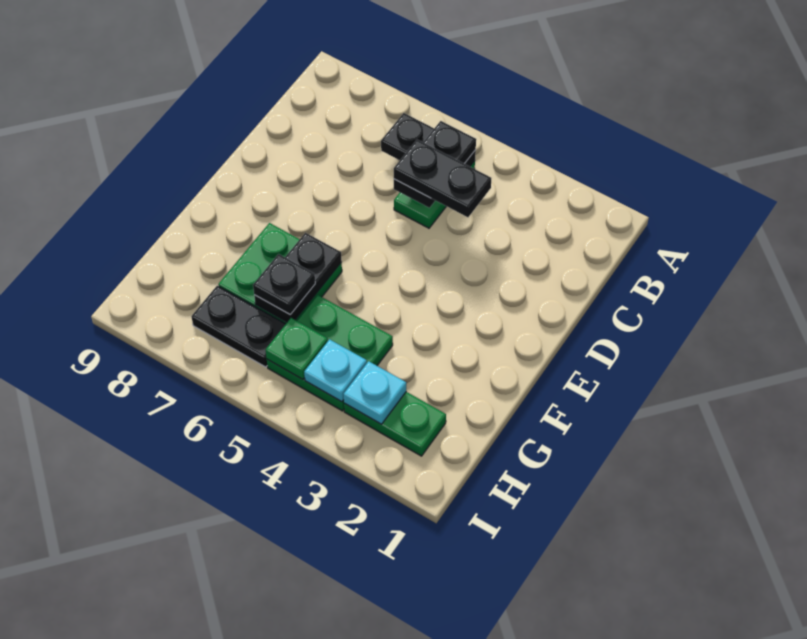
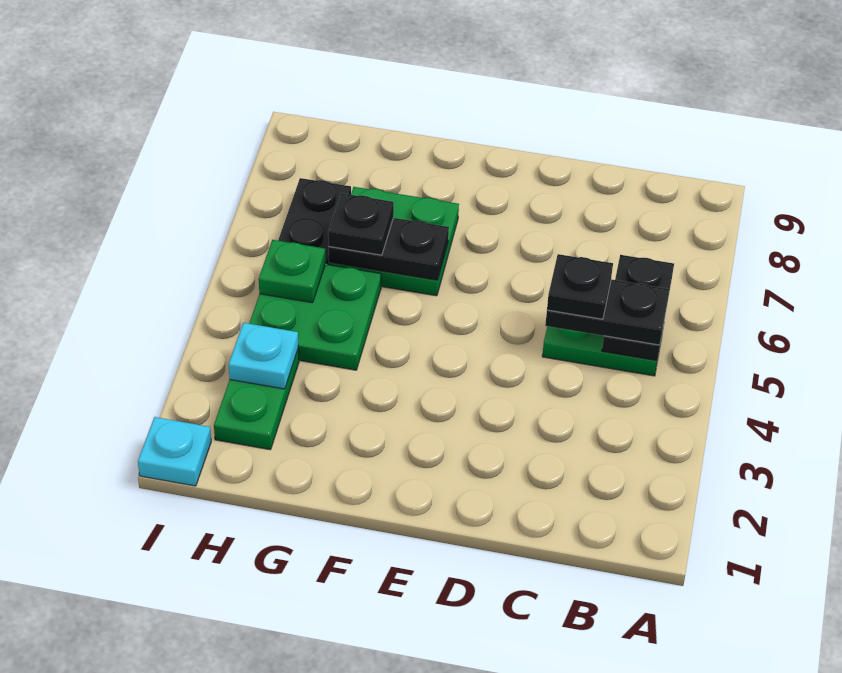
black 1x2 plate [394,140,491,217] -> black 1x1 plate [547,254,613,319]
cyan 1x1 plate [304,339,367,402] -> cyan 1x1 plate moved to [138,417,211,486]

